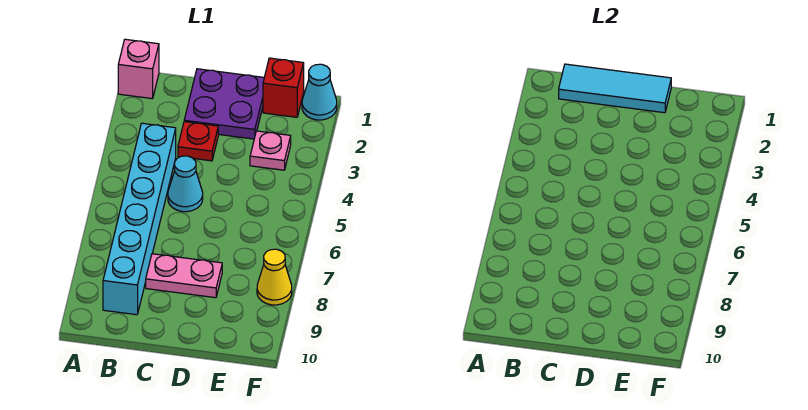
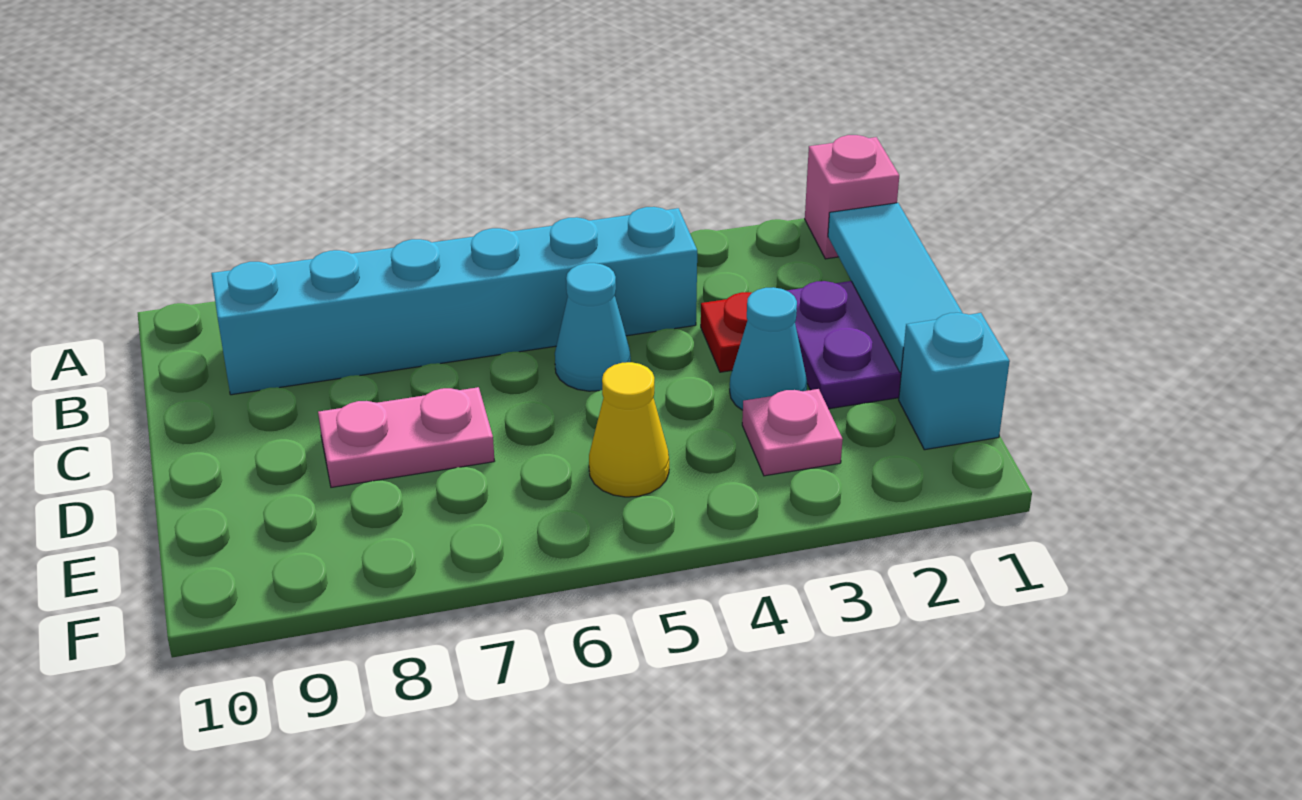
pink 1x2 plate [146,254,222,298] -> pink 1x2 plate turned to [318,387,494,487]
red 1x1 brick [263,58,304,117] -> cyan 1x1 brick [899,313,1010,450]
cyan 1x1 cone [302,64,337,120] -> cyan 1x1 cone moved to [730,287,807,410]
yellow 1x1 cone [257,249,292,305] -> yellow 1x1 cone moved to [589,362,669,497]

